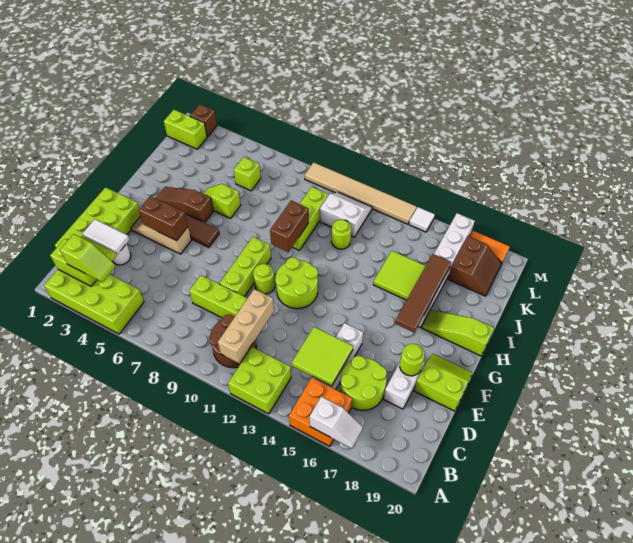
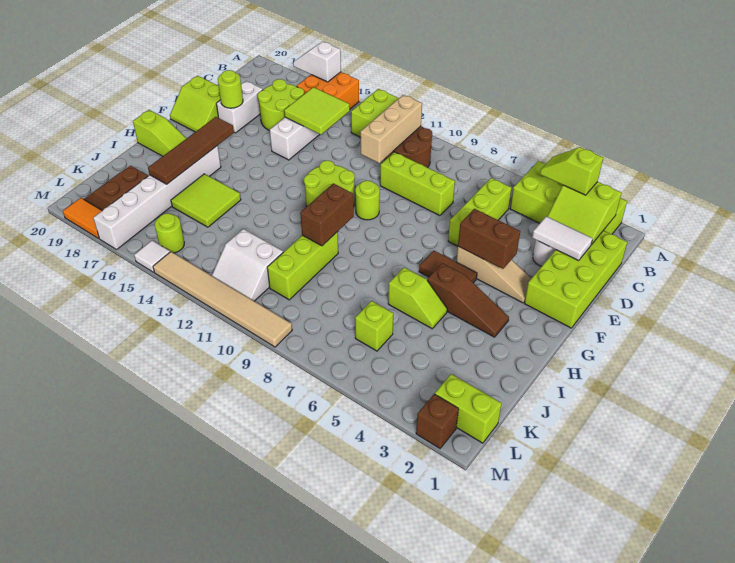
lime 1x3 brick [220,237,271,297] -> lime 1x3 brick moved to [448,178,512,246]
lime 1x1 round brick [331,220,351,249] -> lime 1x1 round brick moved to [155,213,184,253]

